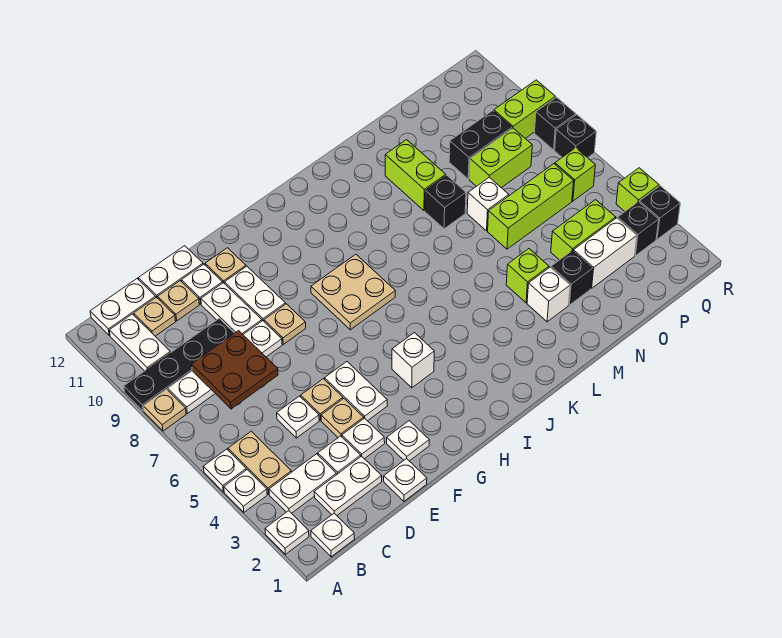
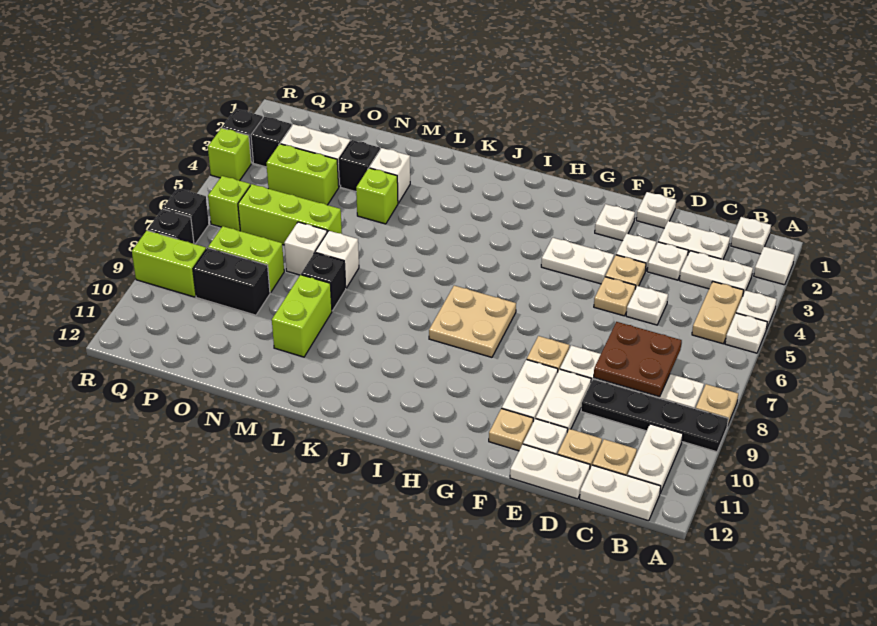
white 1x1 plate [265,511,309,554] -> white 1x1 tile [754,247,795,285]
white 1x2 plate [324,362,387,421] -> white 1x2 plate turned to [541,238,614,284]
white 1x1 brick [392,333,434,388] -> white 1x1 brick moved to [315,231,359,288]

